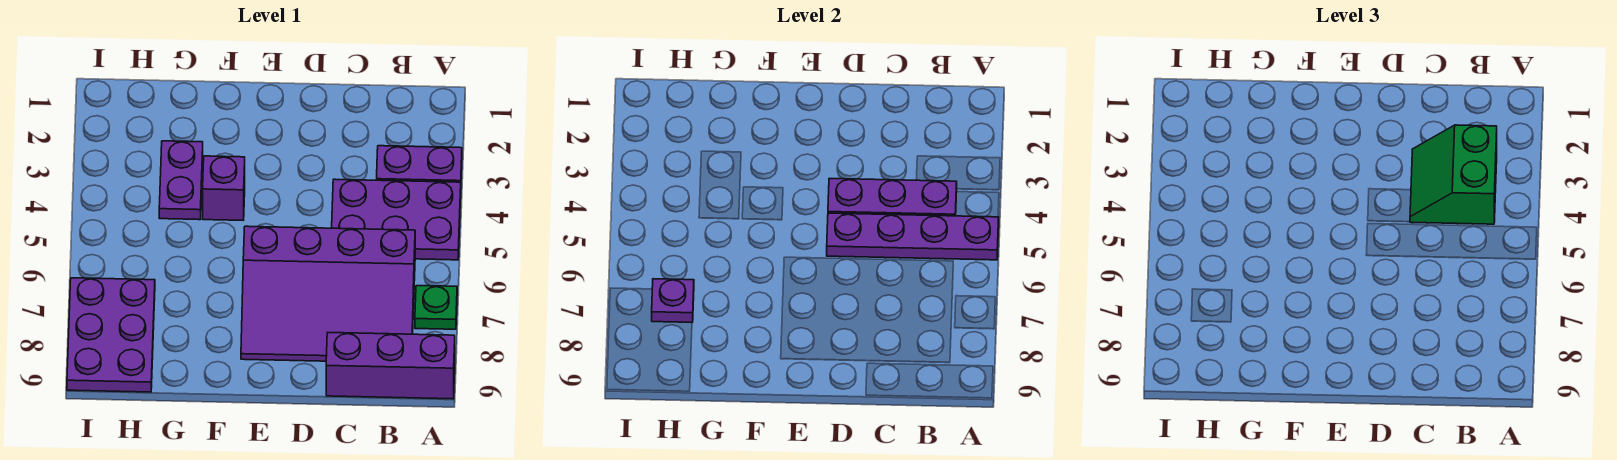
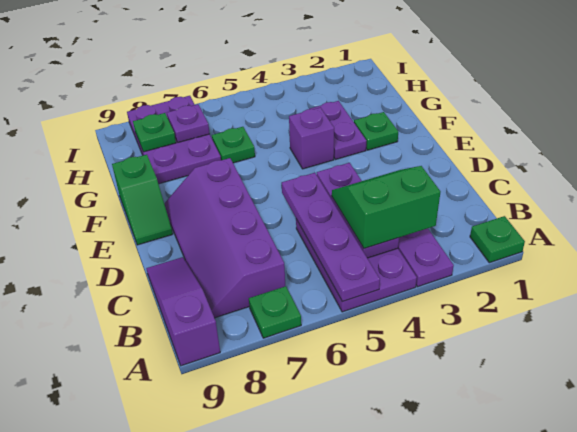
none -> green 1x1 plate [470,216,525,263]
purple 1x3 brick [326,333,455,399] -> purple 1x3 slope [146,257,220,366]
purple 3x4 slope [241,226,415,361] -> purple 2x4 slope [164,158,285,318]
none -> green 1x2 slope [112,155,173,245]
none -> green 1x1 plate [354,112,398,150]
purple 1x2 plate [159,141,203,220] -> purple 1x2 plate turned to [310,101,366,160]
none -> green 1x1 plate [212,127,255,163]
purple 2x3 plate [67,278,155,392] -> purple 2x3 plate turned to [127,96,221,184]
none -> green 1x1 plate [133,113,176,152]

